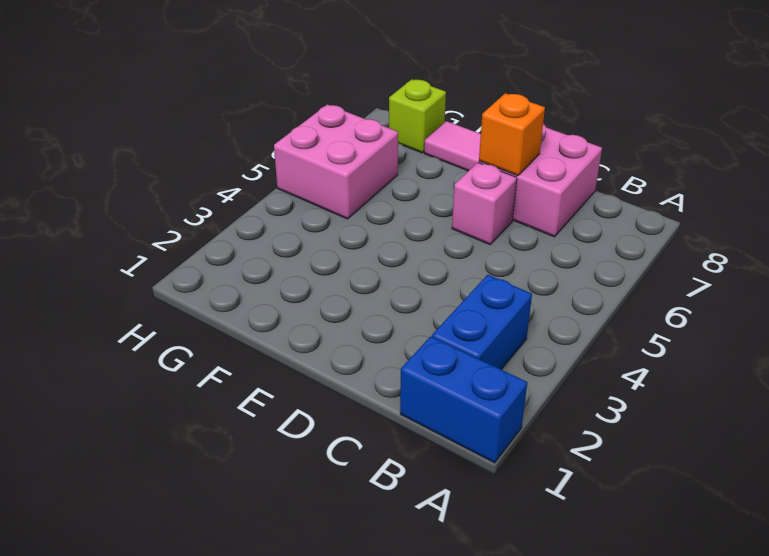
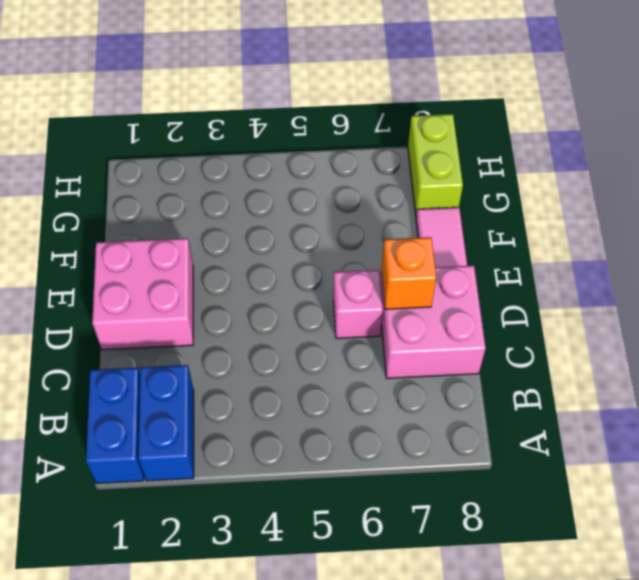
blue 1x2 brick [432,275,532,369] -> blue 1x2 brick turned to [138,365,194,481]
pink 2x2 brick [274,104,398,219] -> pink 2x2 brick moved to [92,238,193,350]
lime 1x1 brick [389,79,446,153] -> lime 1x2 brick [408,114,463,215]

